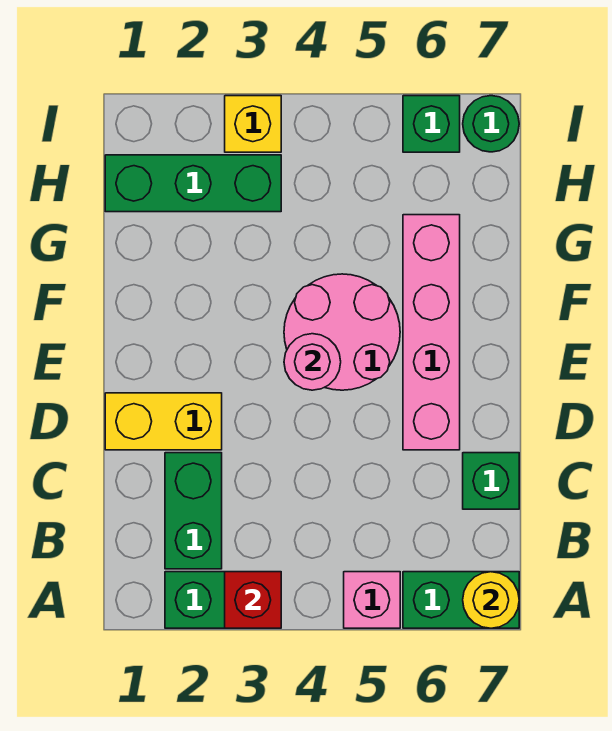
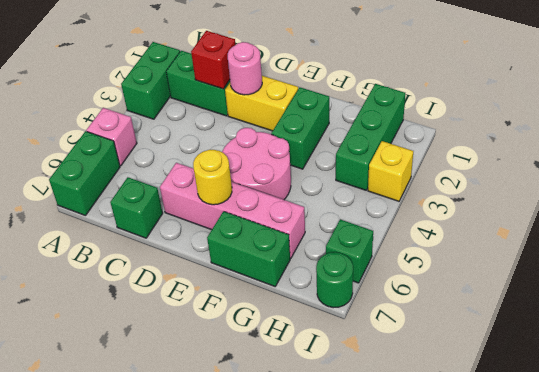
red 1x1 brick [225,572,281,628] -> red 1x1 brick moved to [191,31,235,89]
yellow 1x1 round brick [463,572,519,628] -> yellow 1x1 round brick moved to [193,150,232,205]
yellow 1x2 brick [105,393,222,450] -> yellow 1x2 brick turned to [225,76,298,131]
pink 1x1 round brick [284,334,341,390] -> pink 1x1 round brick moved to [228,42,262,95]
none -> green 1x2 brick [271,87,329,169]
none -> green 1x2 brick [207,211,290,286]

